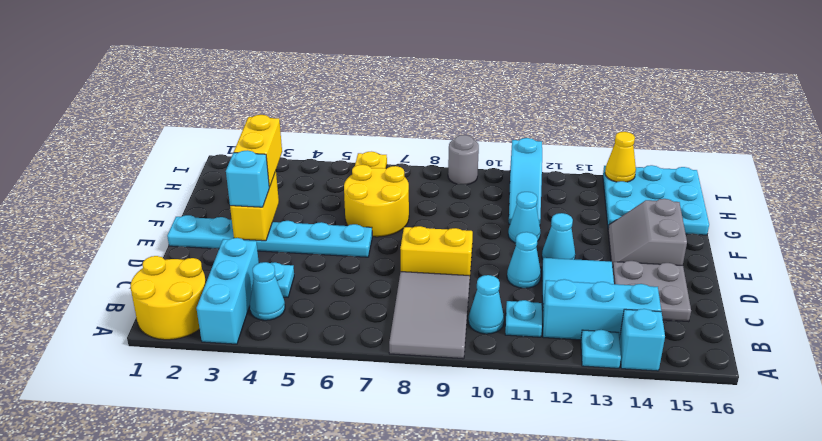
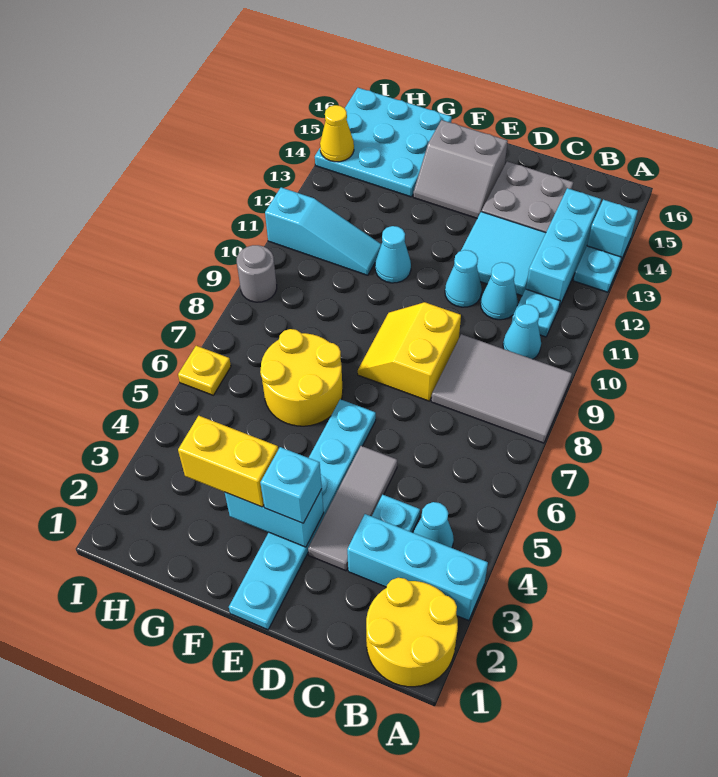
none -> grey 1x3 tile [308,446,397,571]
yellow 1x2 brick [230,171,279,241] -> cyan 1x2 brick [225,489,324,547]
cyan 1x1 cone [542,213,575,259] -> cyan 1x1 cone moved to [481,262,518,320]

